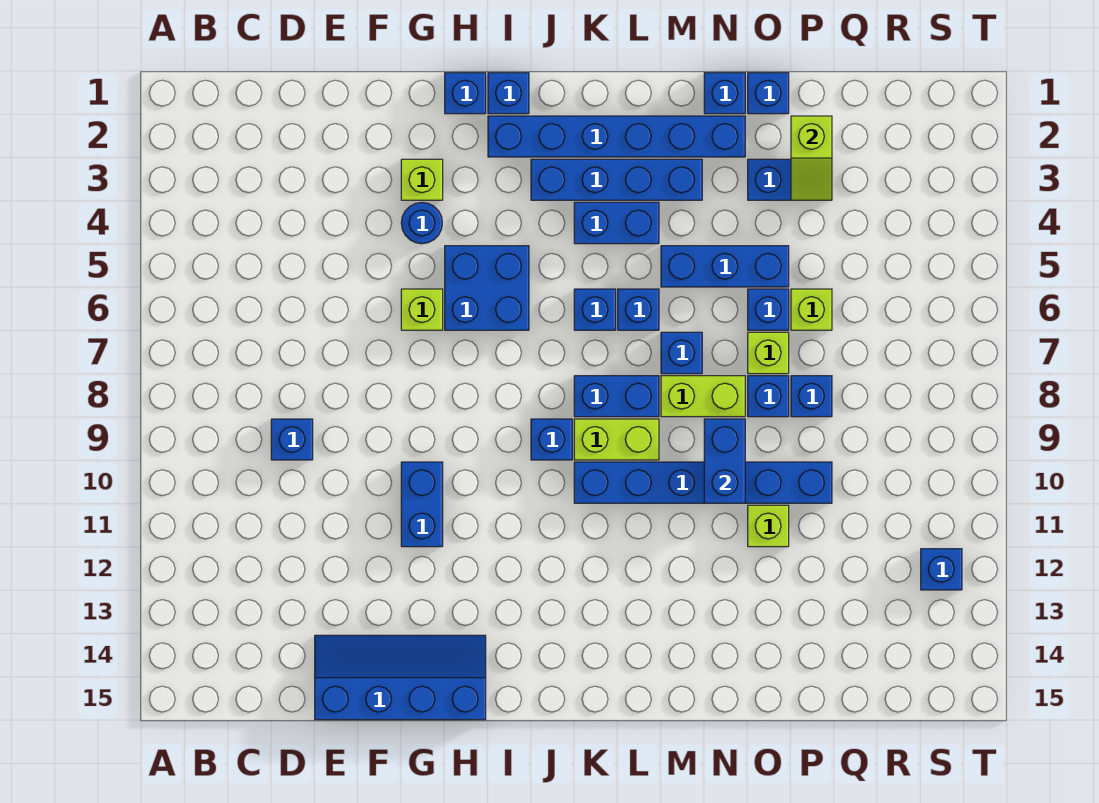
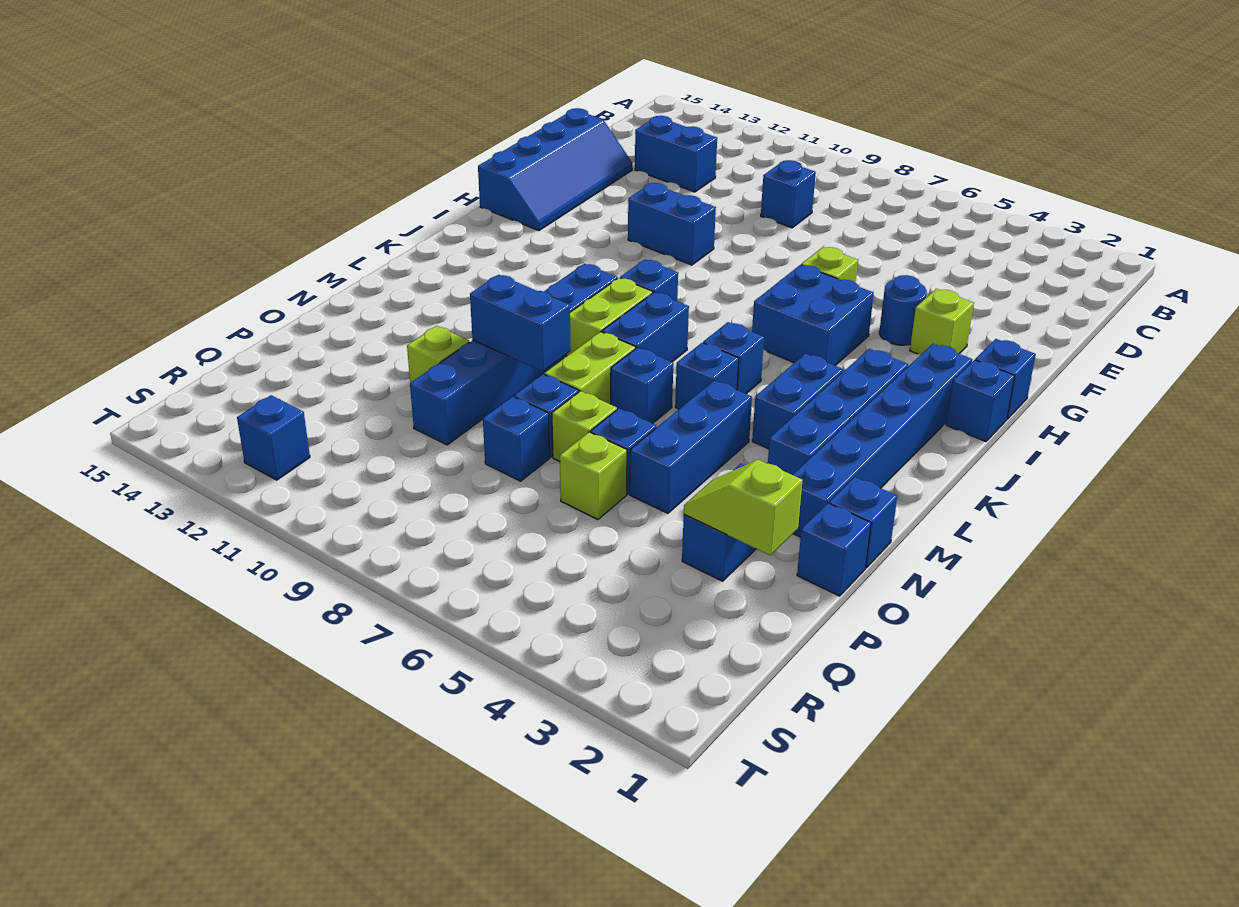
none -> blue 1x2 brick [635,116,717,192]

